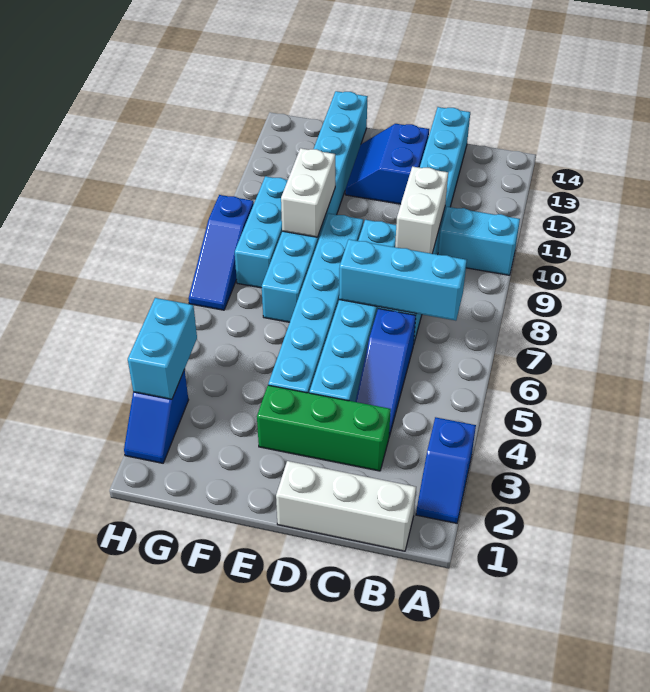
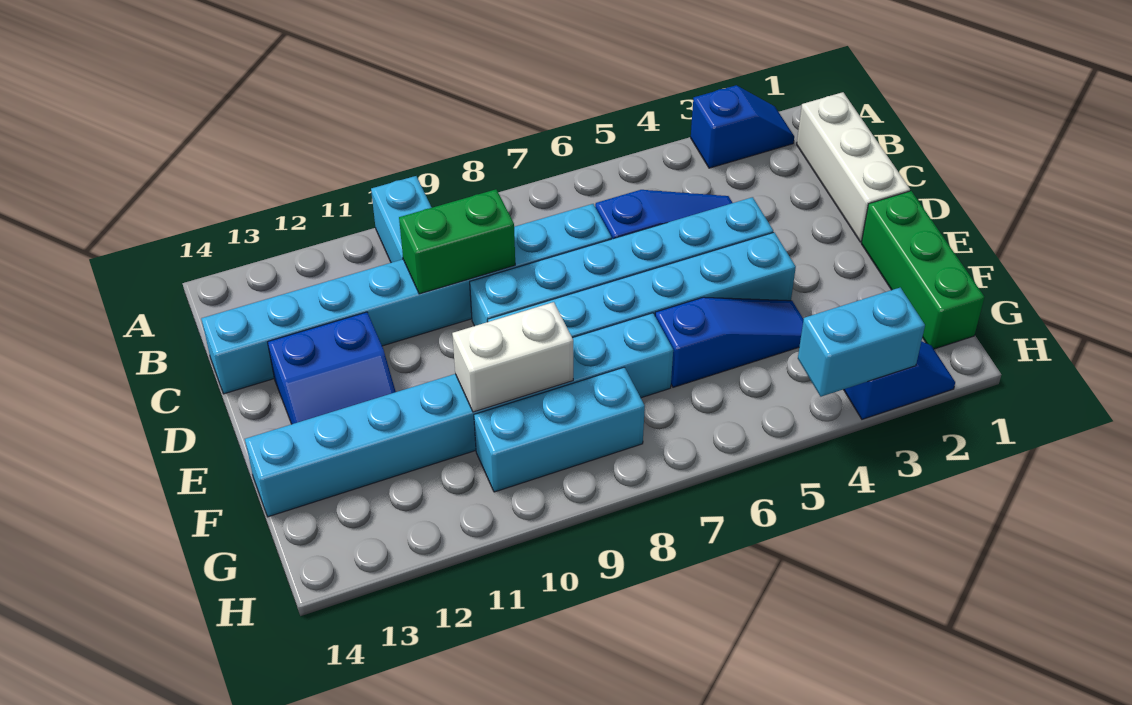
cyan 1x3 brick [339,239,467,321] -> none
green 1x3 brick [257,385,391,471] -> green 1x3 brick moved to [861,191,984,349]
white 1x2 brick [395,167,448,254] -> green 1x2 brick [399,189,515,294]
blue 1x3 slope [189,195,254,310] -> blue 1x3 slope moved to [655,297,804,387]

